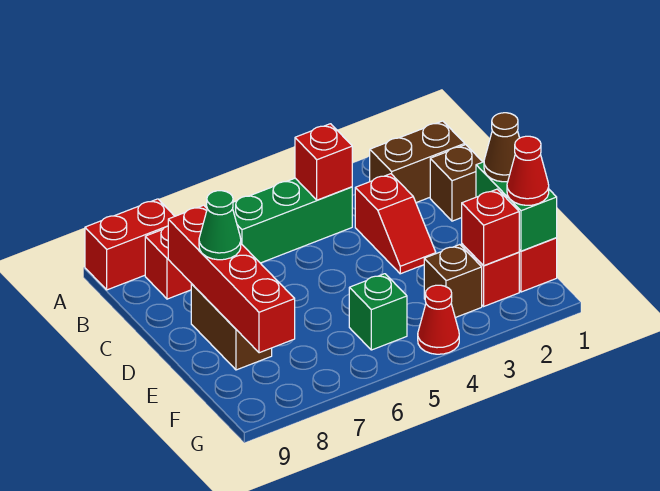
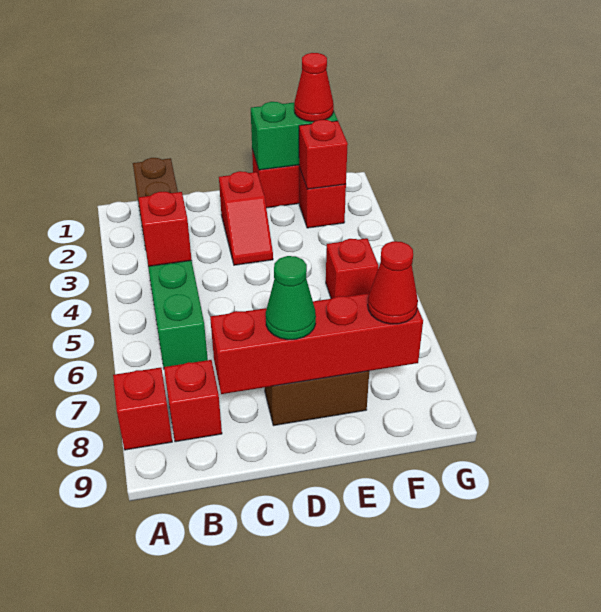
red 1x2 brick [85,199,175,290] -> red 1x1 brick [113,368,172,450]
brown 1x1 brick [430,145,482,221] -> none
red 1x2 slope [355,174,436,274] -> red 1x2 slope turned to [219,171,273,265]
brown 1x1 cone [484,113,519,182] -> none
brown 1x1 brick [424,245,482,318] -> none
green 1x1 brick [349,274,407,350] -> red 1x1 brick [326,238,378,299]
red 1x1 cone [418,285,459,354] -> red 1x1 cone moved to [368,241,418,324]

